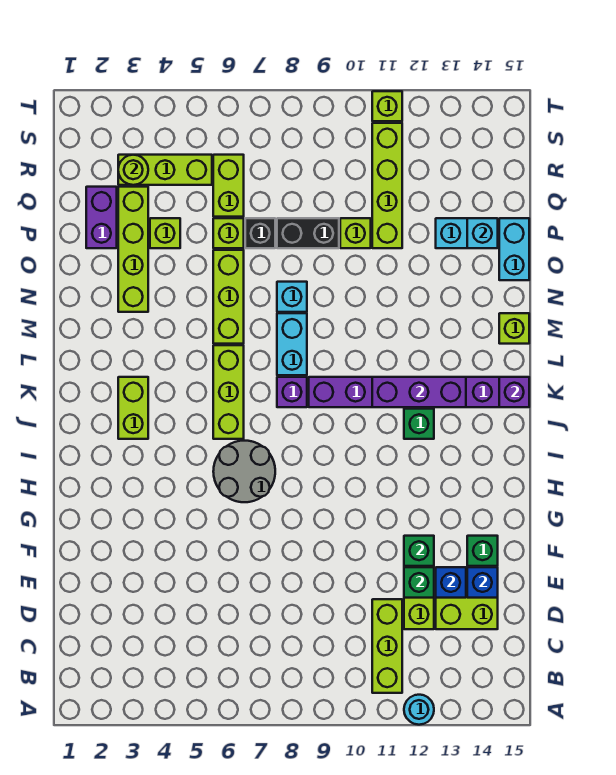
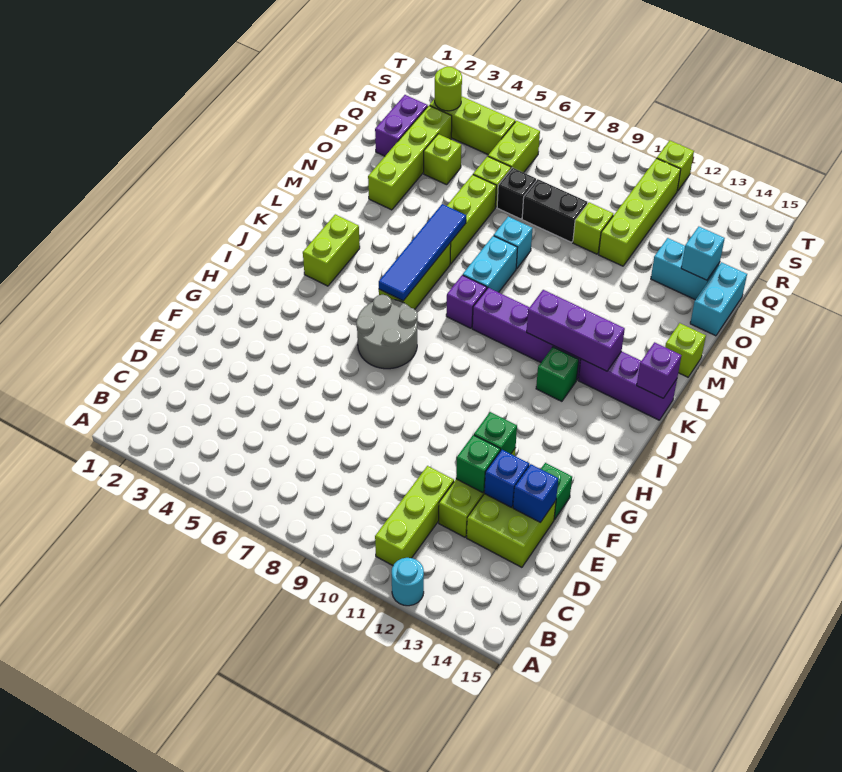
none -> blue 1x4 tile [379,204,466,301]

